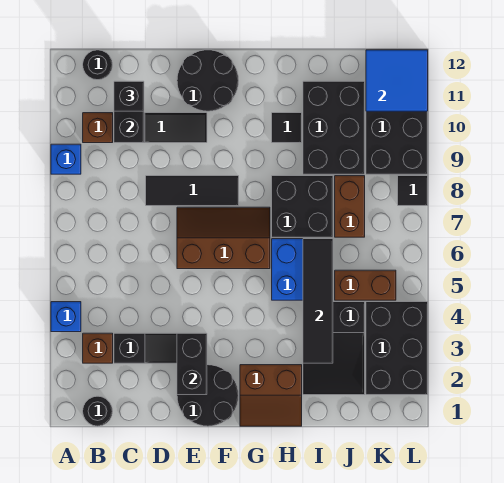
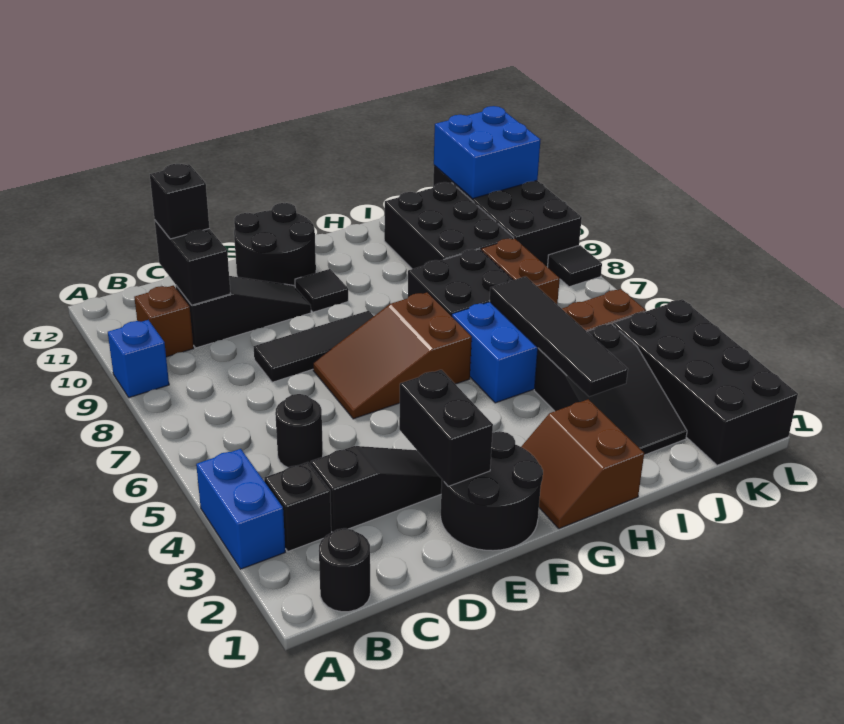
blue 1x1 brick [51,302,81,332] -> blue 1x2 brick [196,449,285,569]
brown 1x1 brick [83,333,113,363] -> black 1x1 brick [264,462,331,551]
black 1x1 round brick [83,50,113,80] -> black 1x1 round brick moved to [275,394,323,467]
brown 2x3 slope [177,207,270,269] -> brown 2x3 slope turned to [313,292,472,419]
brown 2x2 slope [240,365,302,426] -> brown 2x2 slope turned to [521,399,644,529]
black 1x1 tile [272,113,302,143] -> black 1x1 tile moved to [295,269,348,312]
black 2x3 brick [366,302,428,395] -> black 2x4 brick [612,299,798,465]
blue 2x2 tile [366,50,428,111] -> blue 2x2 brick [434,106,540,199]

